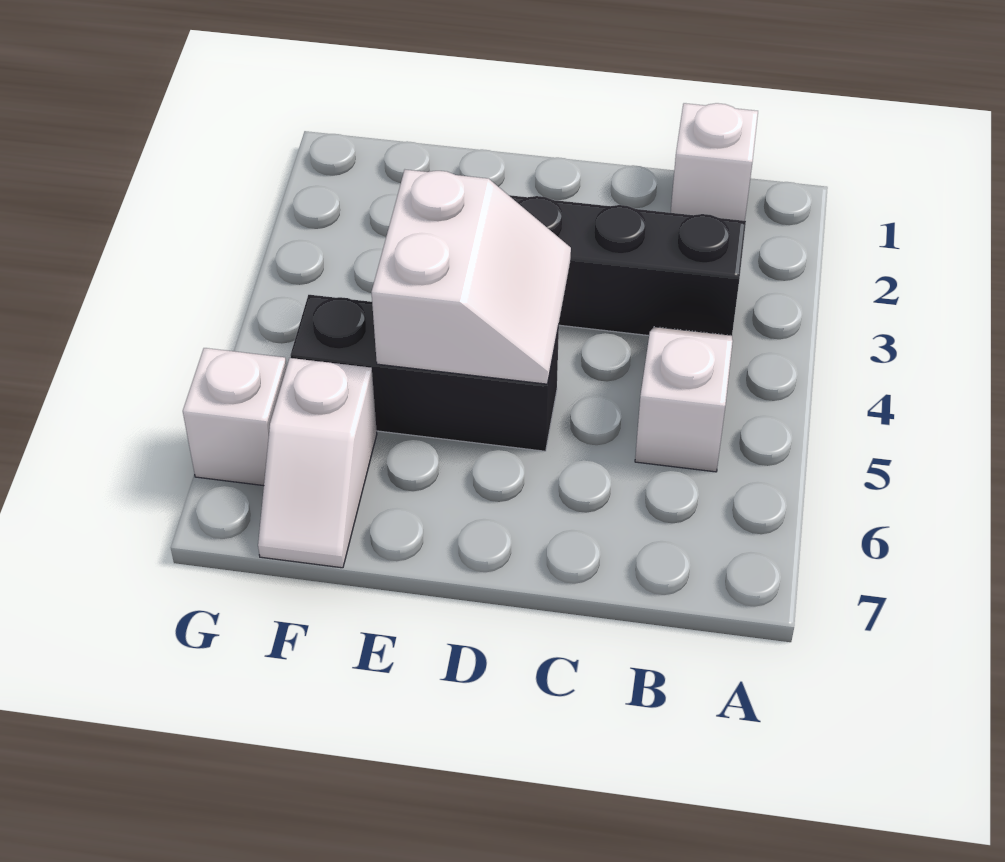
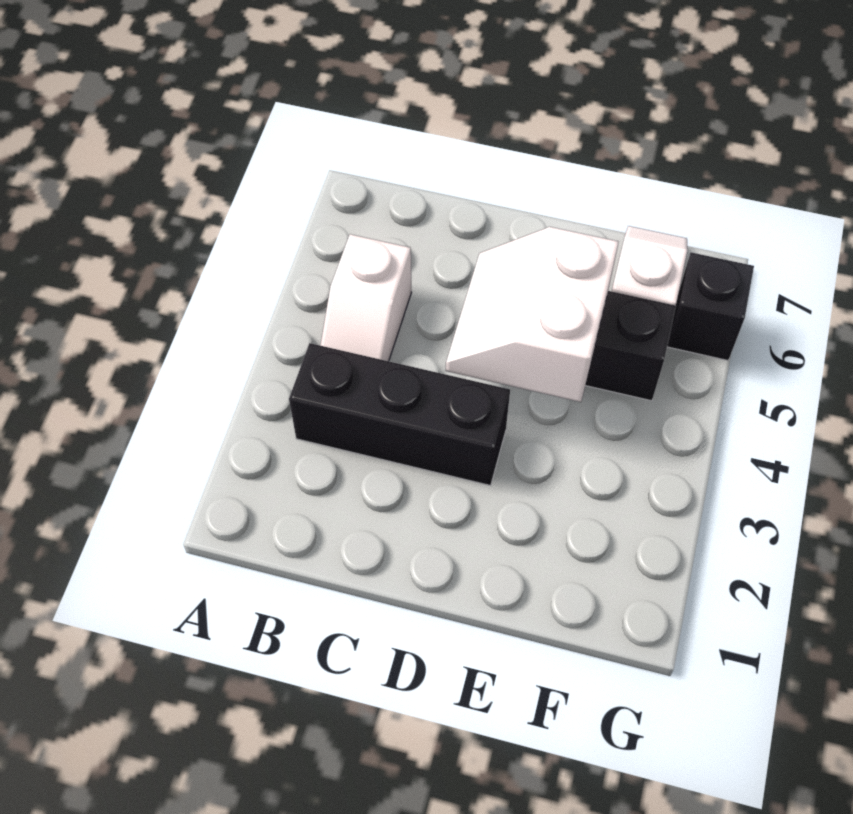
white 1x1 brick [671,103,758,221] -> none
white 1x1 brick [183,348,287,486] -> black 1x1 brick [667,252,754,360]

